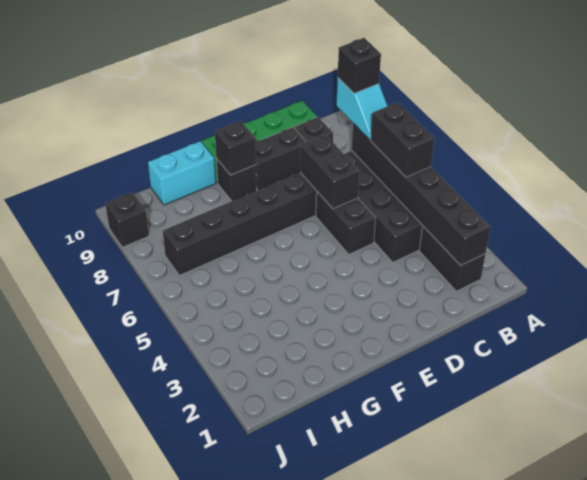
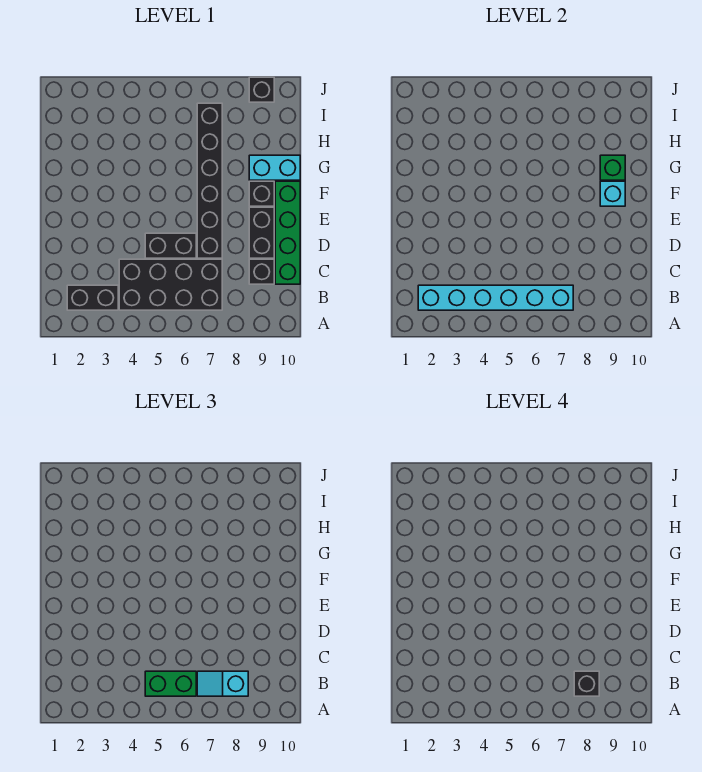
black 1x6 brick [352,124,490,265] -> cyan 1x6 brick [418,285,573,310]
black 1x2 brick [371,102,435,177] -> green 1x2 brick [145,671,196,696]
black 1x2 brick [300,135,360,209] -> none
black 1x1 brick [215,121,256,175] -> cyan 1x1 brick [600,181,625,206]
none -> green 1x1 brick [600,155,625,180]
cyan 1x2 brick [148,141,216,205] -> cyan 1x2 brick turned to [249,155,300,180]

